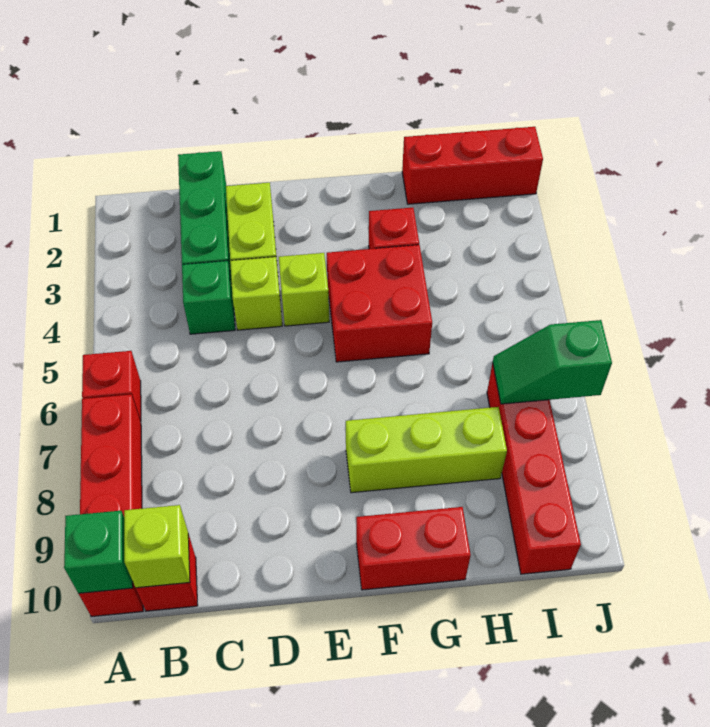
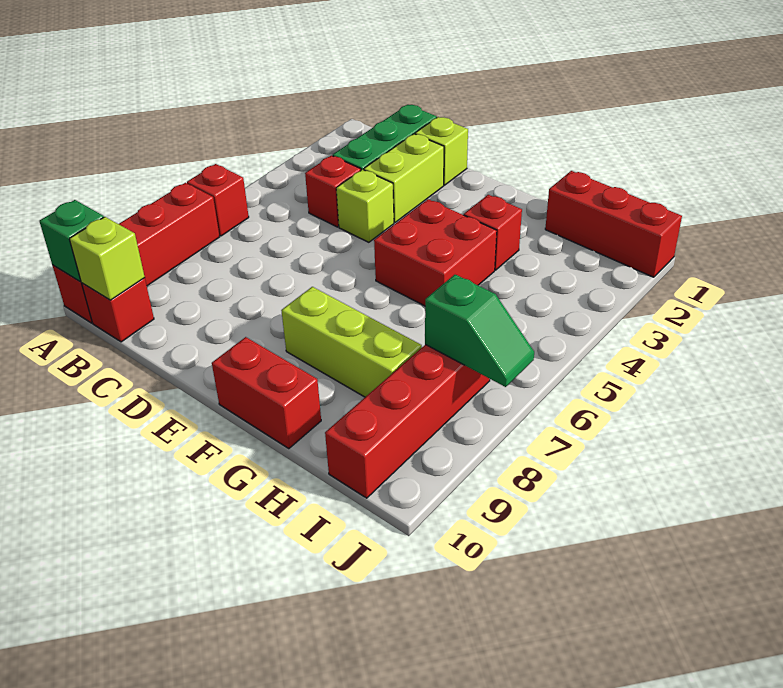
green 1x1 brick [182,261,235,334] -> red 1x1 brick [305,155,361,227]
lime 1x1 brick [279,253,329,326] -> lime 1x1 brick moved to [415,117,468,185]
green 1x2 slope [493,320,612,404] -> green 1x2 slope turned to [425,275,534,387]

